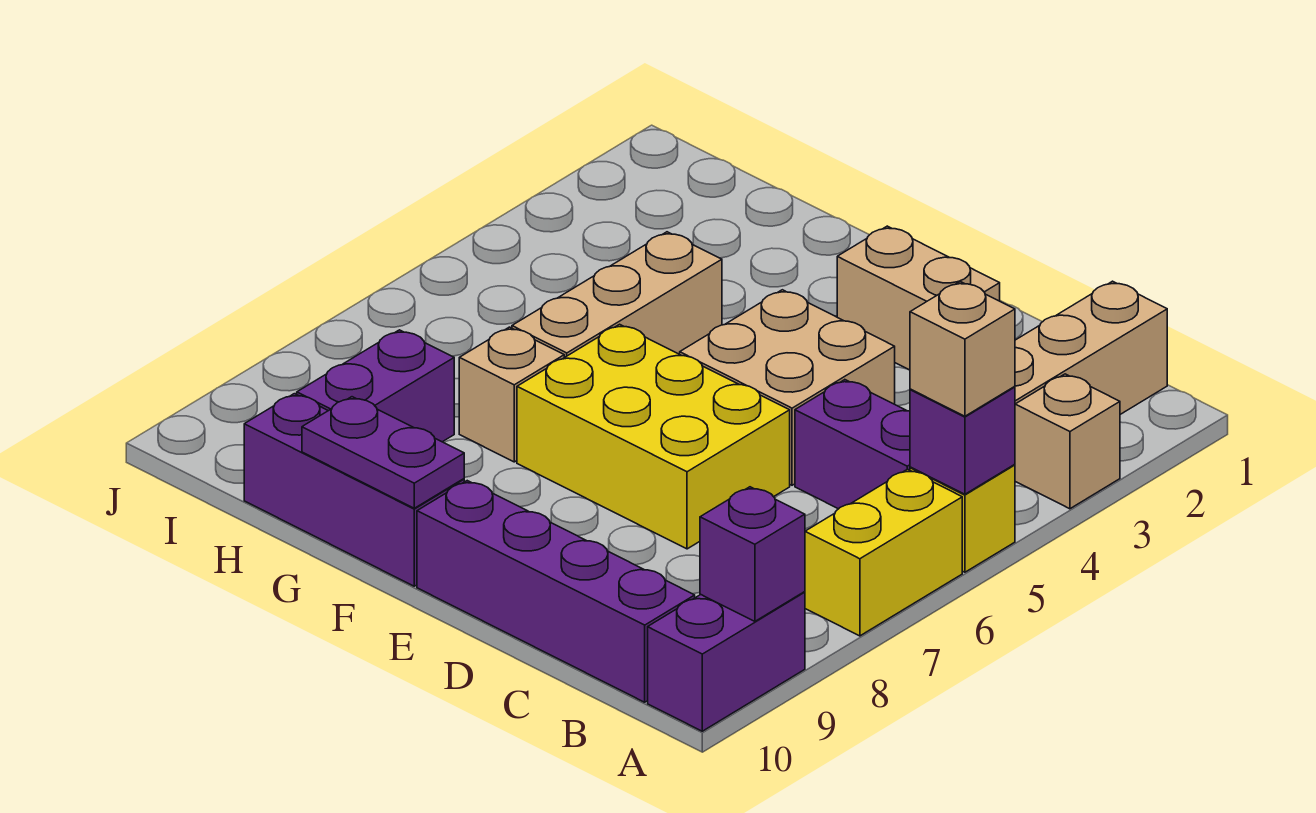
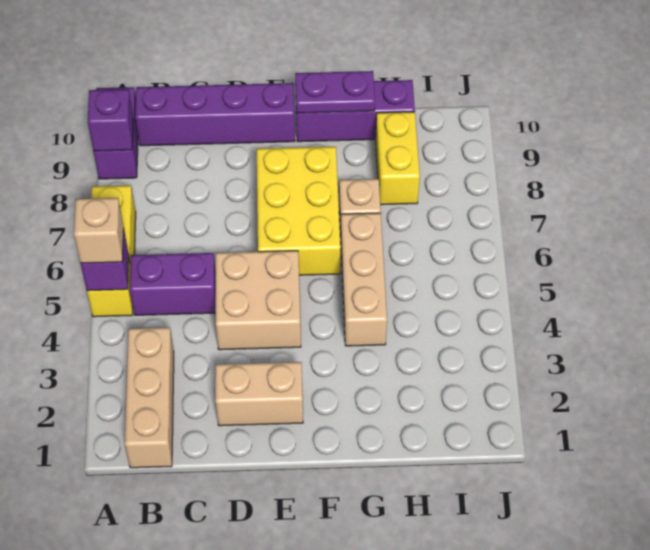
tan 1x1 brick [1015,374,1120,509] -> none
yellow 2x3 brick [517,324,790,549] -> yellow 2x3 brick turned to [257,147,341,275]
purple 1x2 brick [297,330,454,442] -> yellow 1x2 brick [376,112,420,205]

